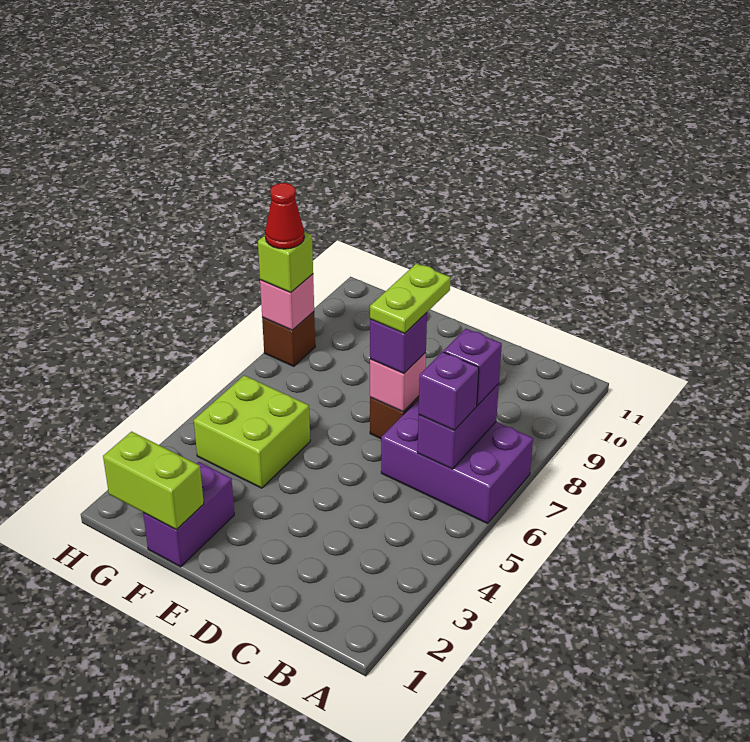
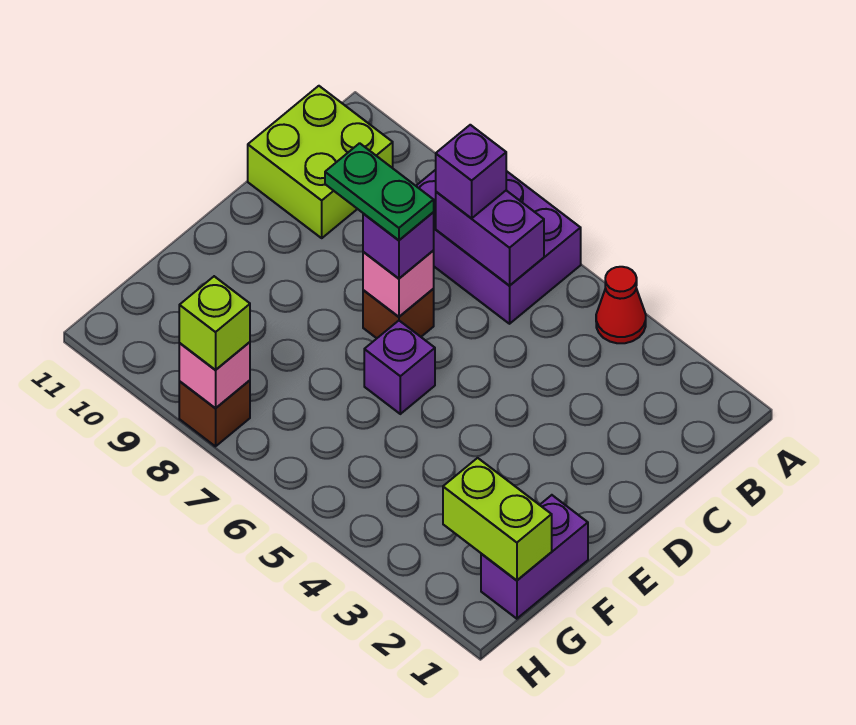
purple 2x3 brick [381,399,533,523] -> purple 2x3 brick turned to [416,170,581,324]
purple 1x1 brick [419,352,479,430] -> purple 1x1 brick moved to [364,321,435,414]
lime 1x2 plate [370,264,451,334] -> green 1x2 plate [325,143,434,240]
purple 1x2 brick [143,462,234,567] -> purple 1x2 brick turned to [481,495,588,619]
lime 1x2 brick [103,432,204,530] -> lime 1x2 brick turned to [443,458,552,580]
lime 2x2 brick [194,375,310,488] -> lime 2x2 brick moved to [248,86,393,238]
red 1x1 cone [265,183,304,249] -> red 1x1 cone moved to [596,267,646,343]

